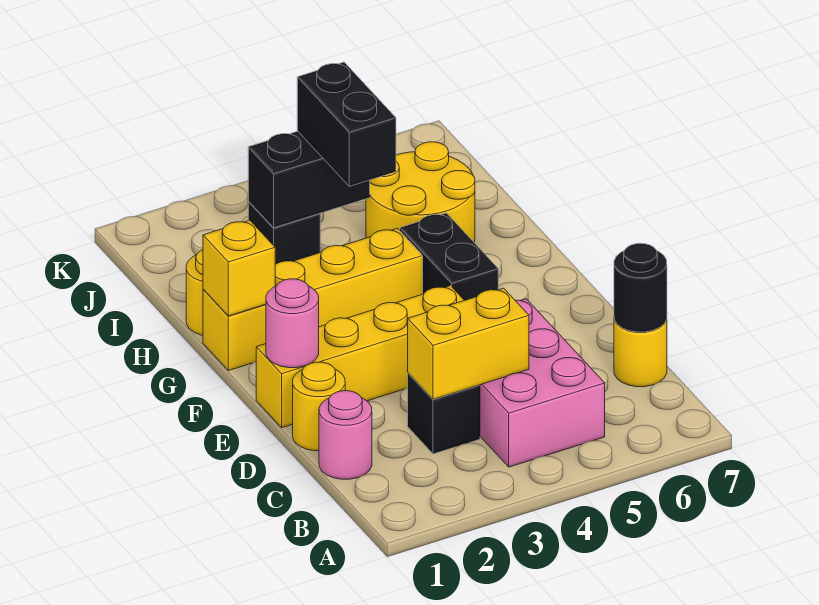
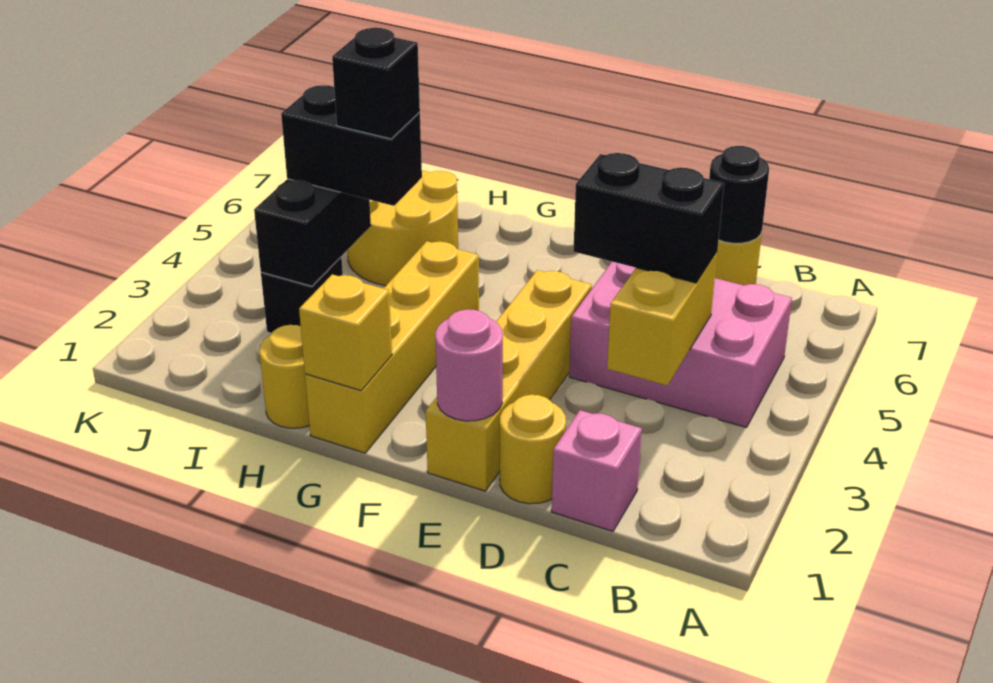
pink 1x1 round brick [319,391,372,479] -> pink 1x1 brick [552,410,642,531]
black 1x1 brick [408,373,480,454] -> black 1x1 brick moved to [332,28,420,139]
black 1x2 brick [400,213,498,300] -> black 1x2 brick moved to [574,153,724,283]

